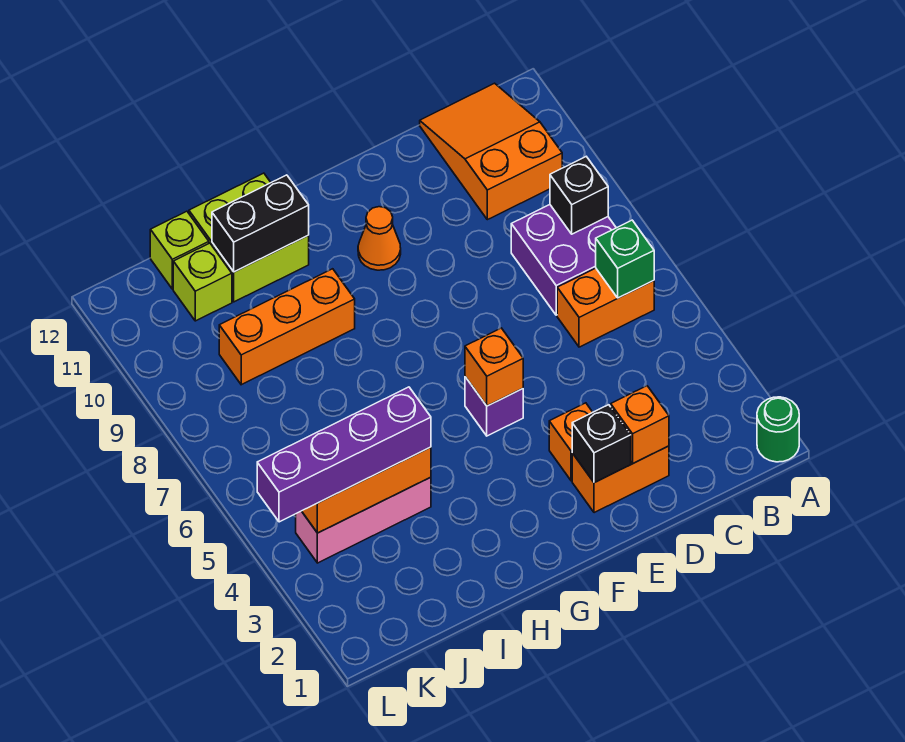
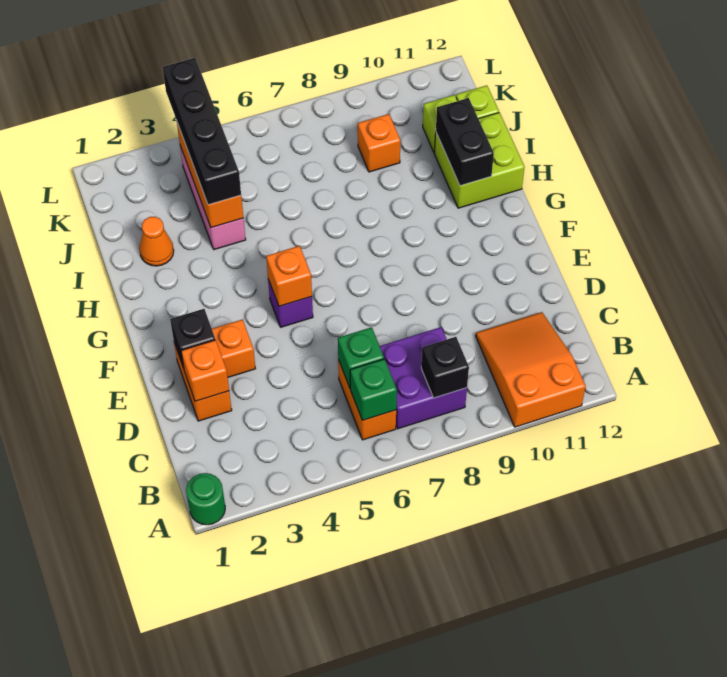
orange 2x3 slope [420,83,562,220] -> orange 2x3 slope turned to [476,312,586,427]
none -> green 1x1 brick [338,327,384,388]
orange 1x1 cone [358,207,401,270] -> orange 1x1 cone moved to [139,217,174,266]
orange 1x3 brick [219,269,355,385] -> orange 1x1 brick [358,114,400,172]
purple 1x4 brick [257,387,431,522] -> black 1x4 brick [163,58,241,205]

